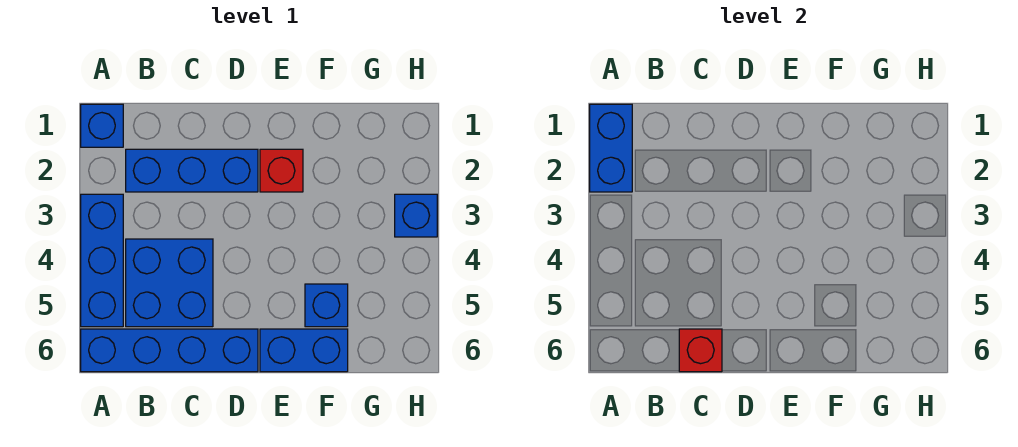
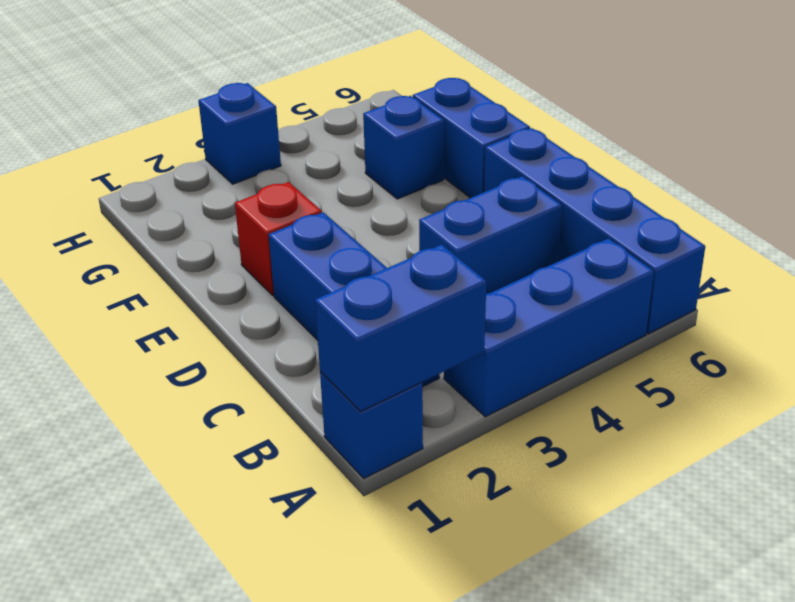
blue 2x2 brick [126,239,213,327] -> blue 1x2 brick [419,176,562,294]
red 1x1 brick [679,329,722,372] -> none

